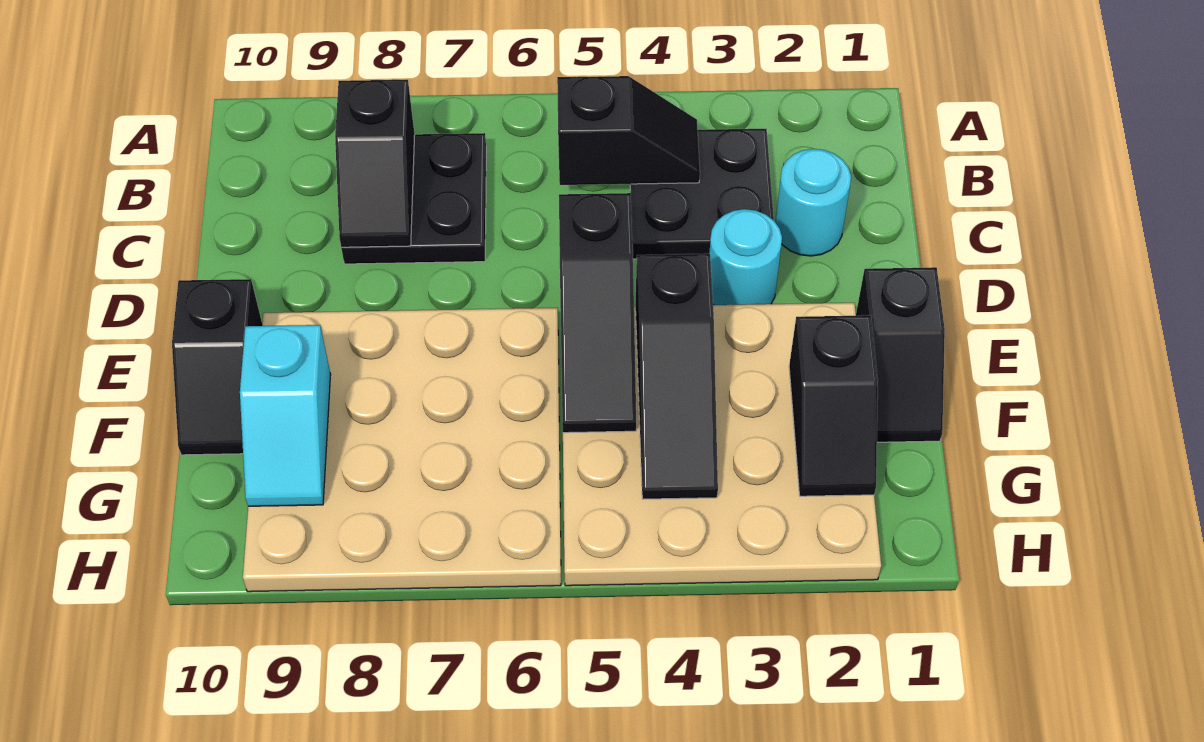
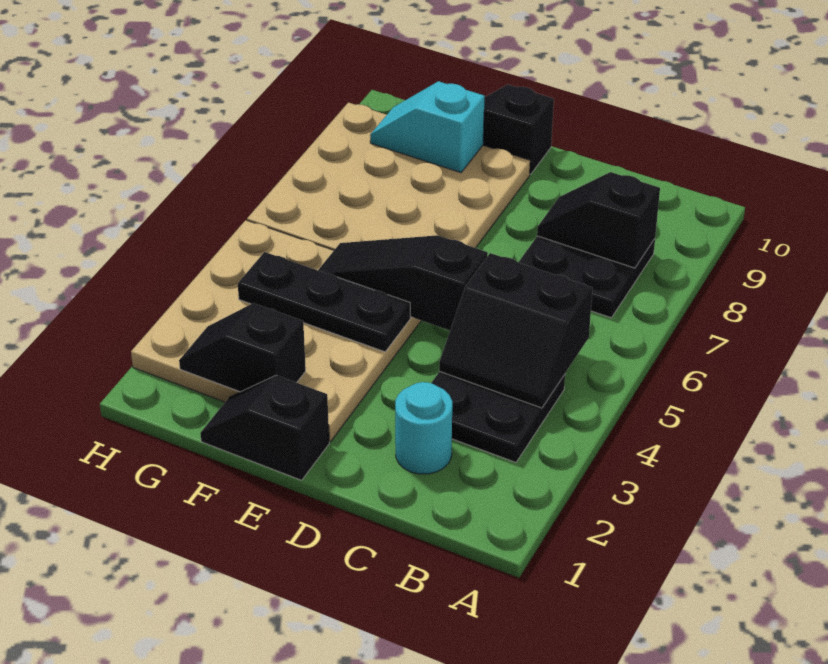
black 1x2 slope [557,76,700,185] -> black 2x2 slope [439,253,593,408]
cyan 1x1 round brick [709,209,782,305] -> none
black 1x3 slope [636,254,718,499] -> black 1x3 plate [238,252,410,352]

